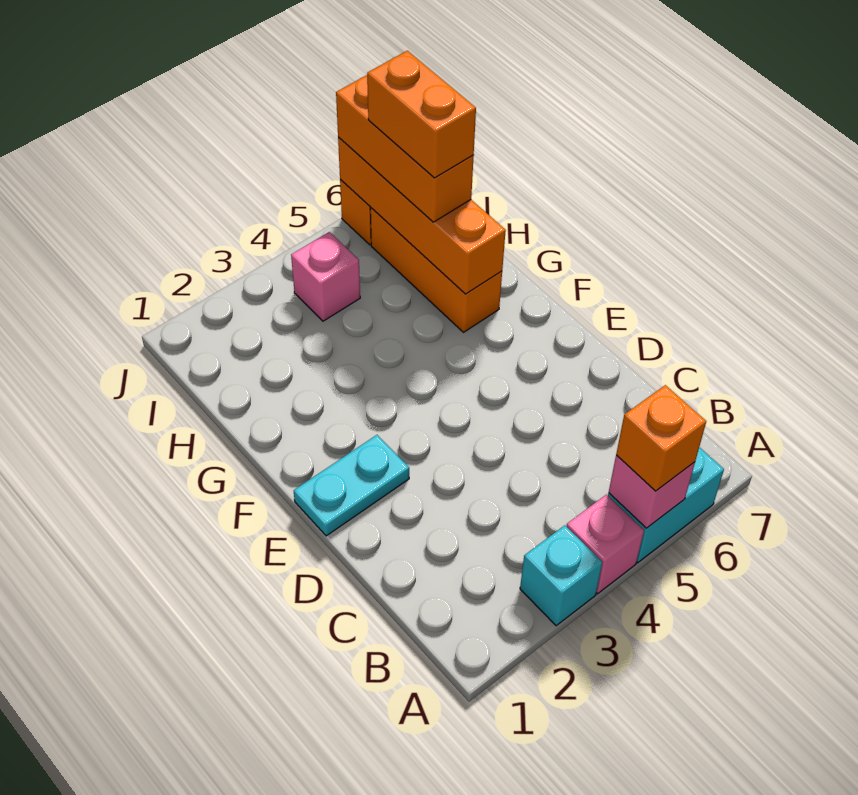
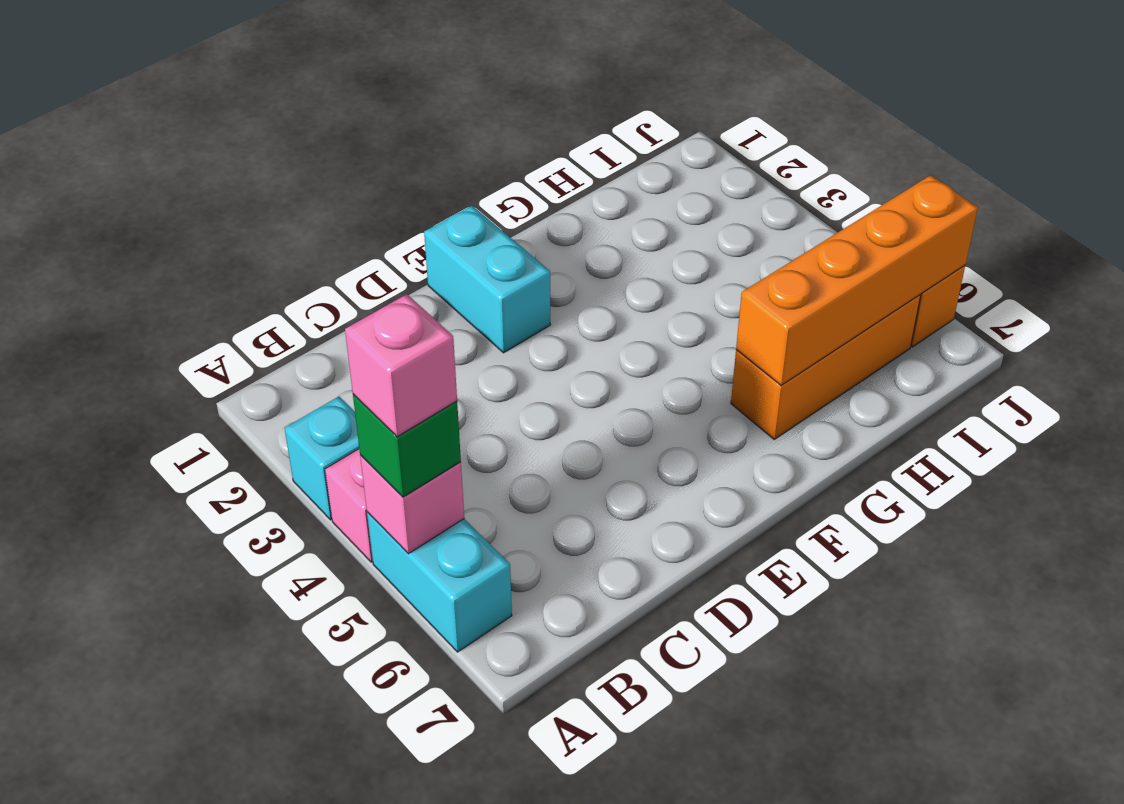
orange 1x1 brick [616,385,706,491] -> green 1x1 brick [353,394,461,497]
cyan 1x2 plate [294,435,409,536] -> cyan 1x2 brick [424,206,550,353]
orange 1x3 brick [336,75,474,222] -> none
orange 1x2 brick [367,51,476,178] -> none
pink 1x1 brick [291,232,360,321] -> pink 1x1 brick moved to [345,294,457,437]

